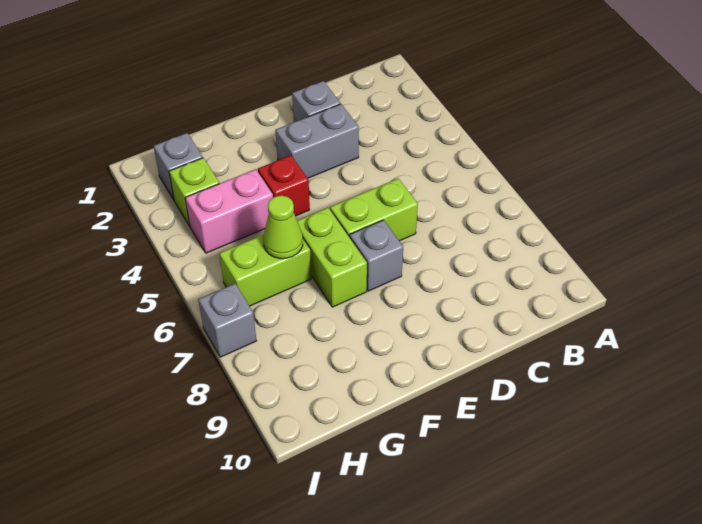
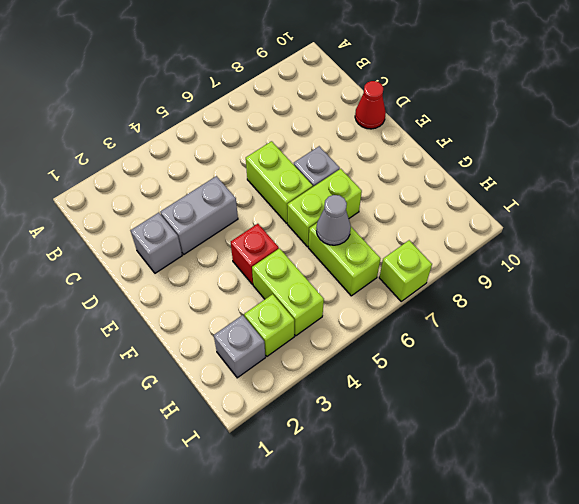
grey 1x2 brick [275,104,359,178] -> grey 1x2 brick turned to [160,176,238,254]
none -> red 1x1 cone [355,81,386,129]
pink 1x2 brick [185,169,273,253] -> lime 1x2 brick [252,248,324,336]
lime 1x1 cone [263,195,303,259] -> grey 1x1 cone [316,195,351,245]
grey 1x1 brick [198,284,256,357] -> lime 1x1 brick [379,240,432,301]

